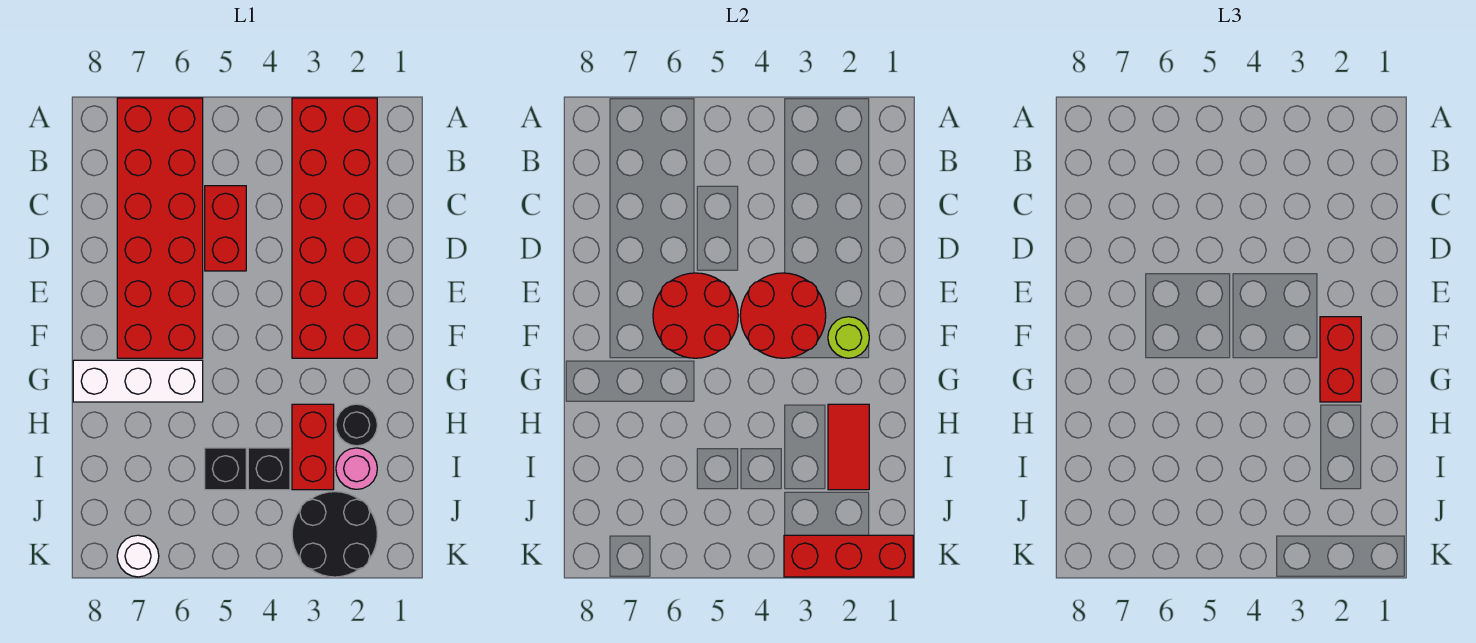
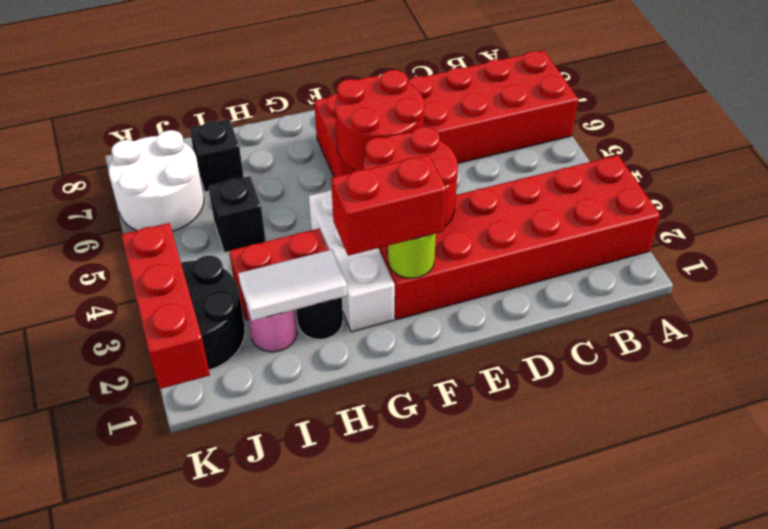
red 1x2 brick [205,186,246,271] -> none
white 1x3 brick [73,360,203,402] -> white 1x3 brick moved to [309,190,395,332]
red 1x2 tile [828,404,869,490] -> white 1x2 tile [238,250,347,321]
black 1x1 brick [248,448,290,490] -> black 1x1 brick moved to [189,119,244,192]
white 1x1 round brick [117,535,159,577] -> white 2x2 round brick [108,130,204,231]

